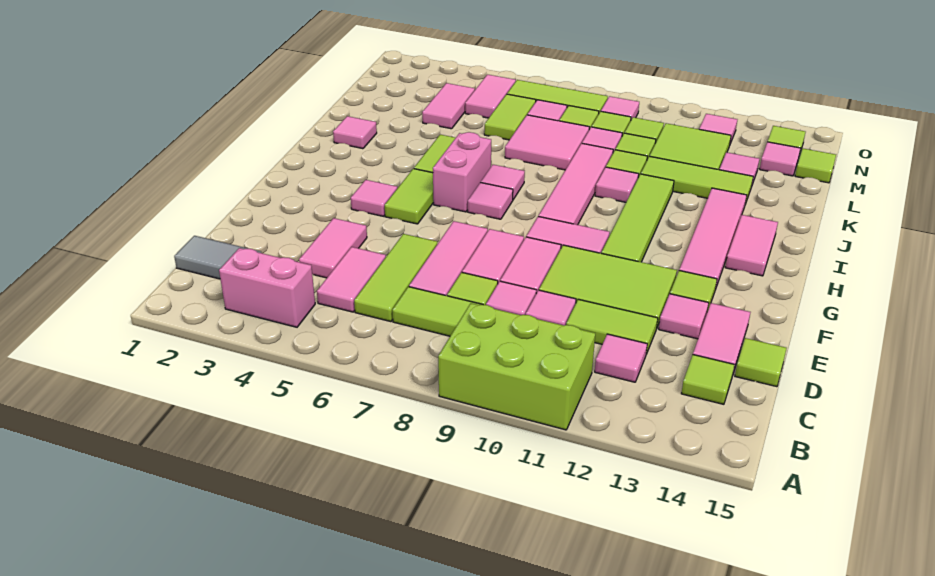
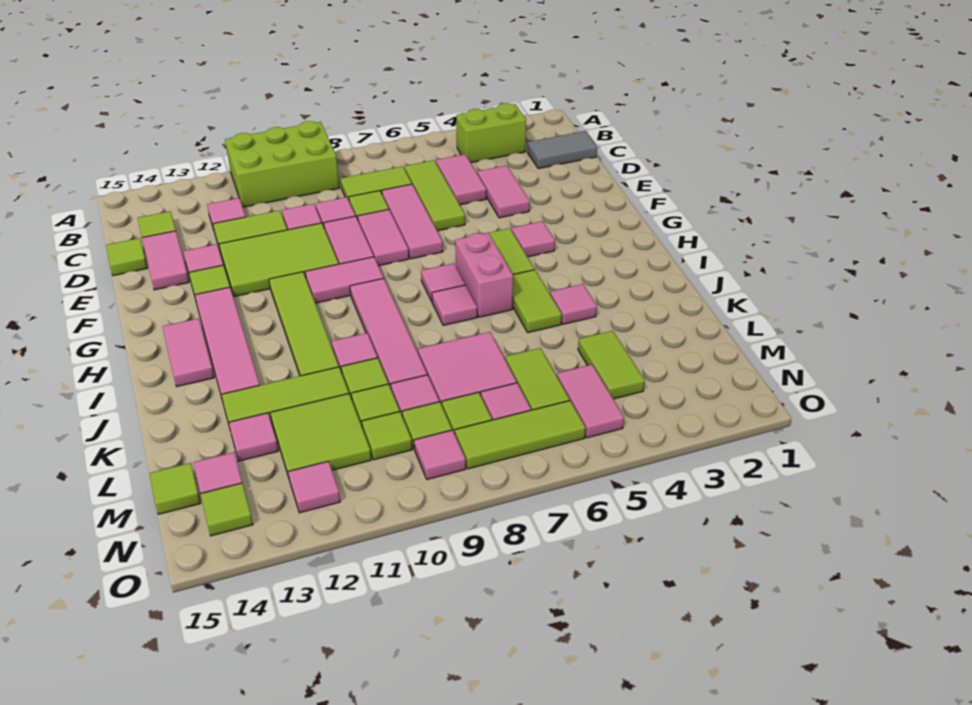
pink 1x2 brick [219,248,315,327] -> lime 1x2 brick [456,103,526,163]
pink 1x1 tile [333,116,377,149] -> pink 1x1 tile moved to [550,284,597,324]
pink 1x2 tile [422,83,475,129] -> lime 1x2 tile [578,331,645,399]

